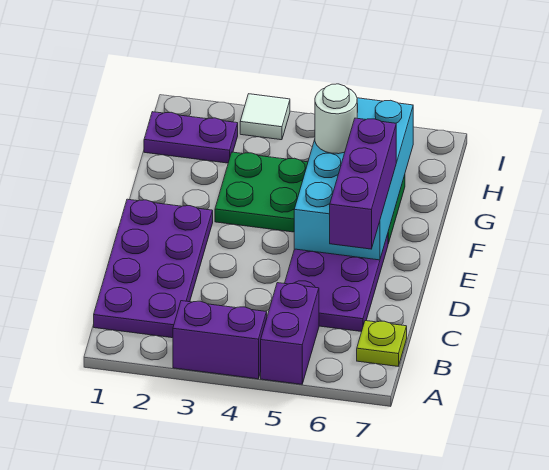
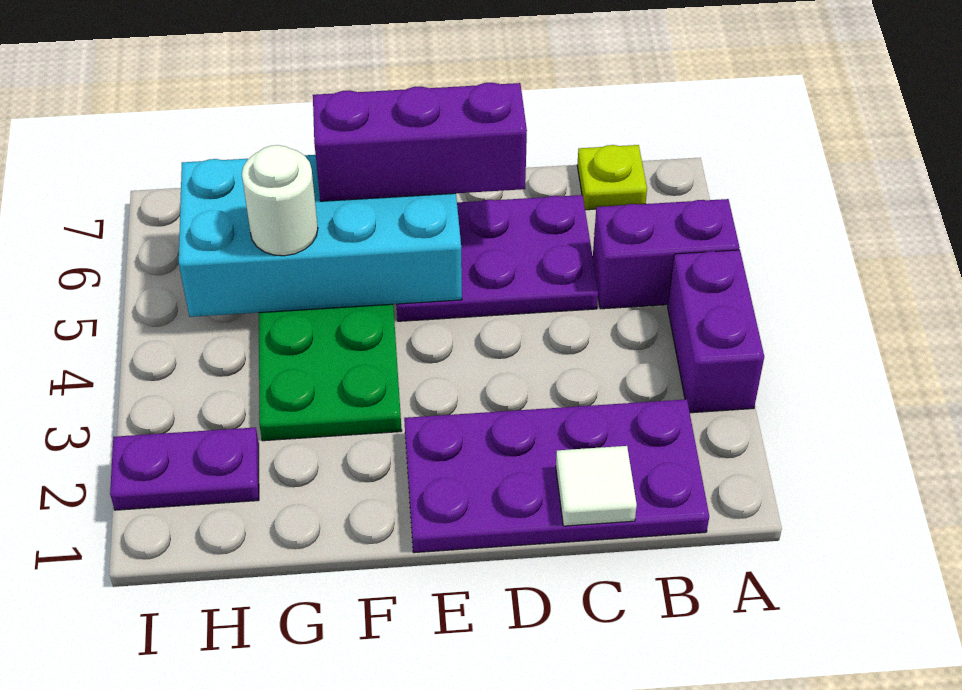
purple 1x2 plate [144,112,238,163] -> purple 1x2 plate turned to [110,427,259,510]
white 1x1 tile [240,94,290,140] -> white 1x1 tile moved to [556,446,637,526]

